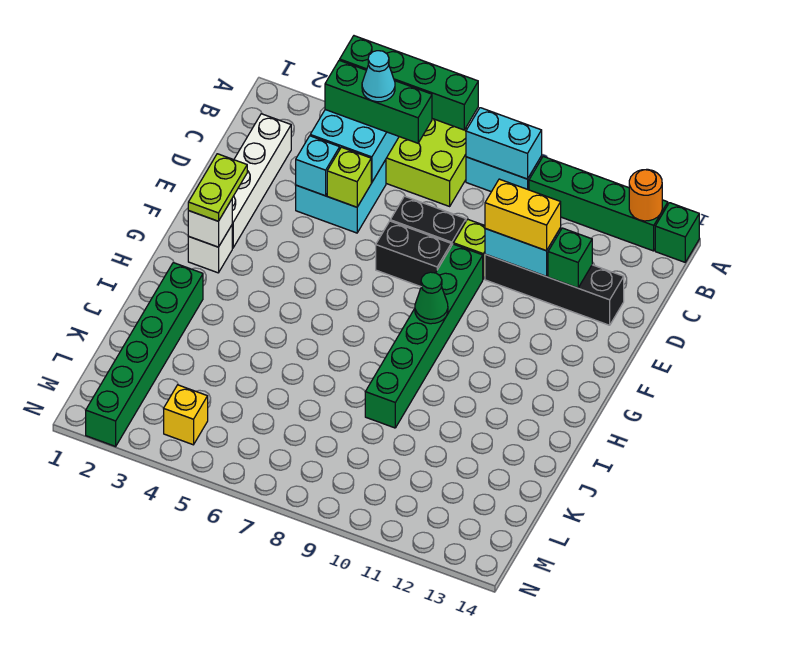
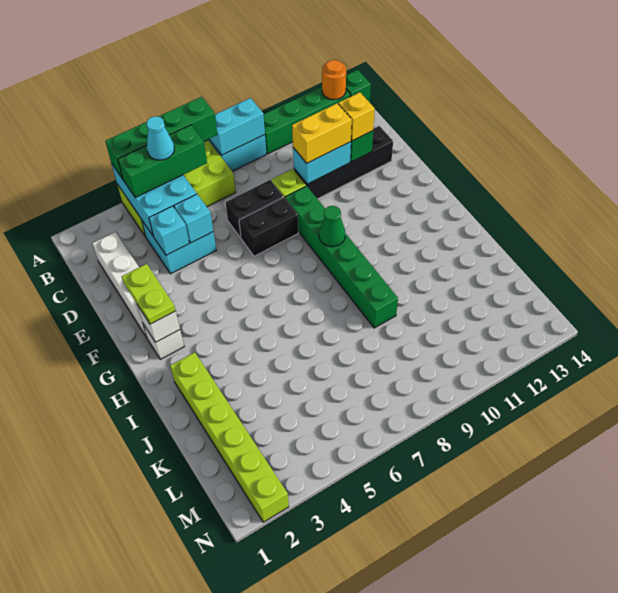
lime 1x1 brick [327,147,371,207] -> cyan 1x1 brick [174,194,213,243]
green 1x6 brick [86,263,203,446] -> lime 1x6 brick [170,352,289,522]
yellow 1x1 brick [164,385,208,445] -> yellow 1x1 brick moved to [338,92,375,141]

